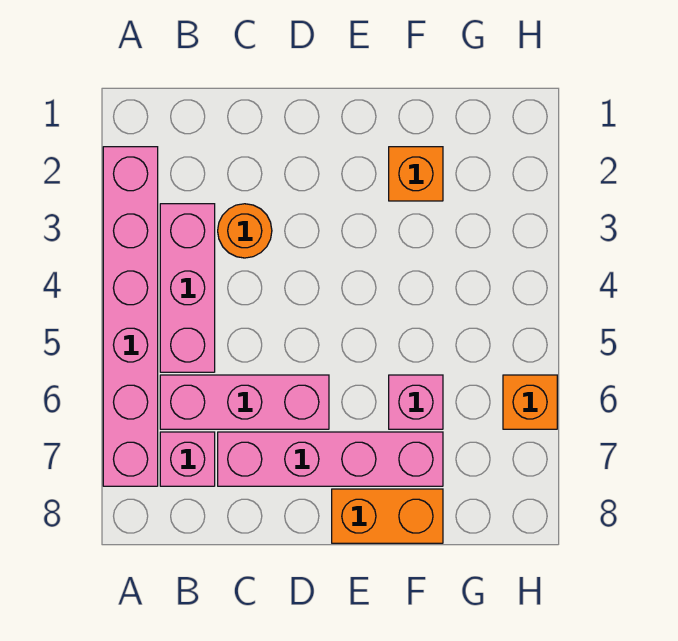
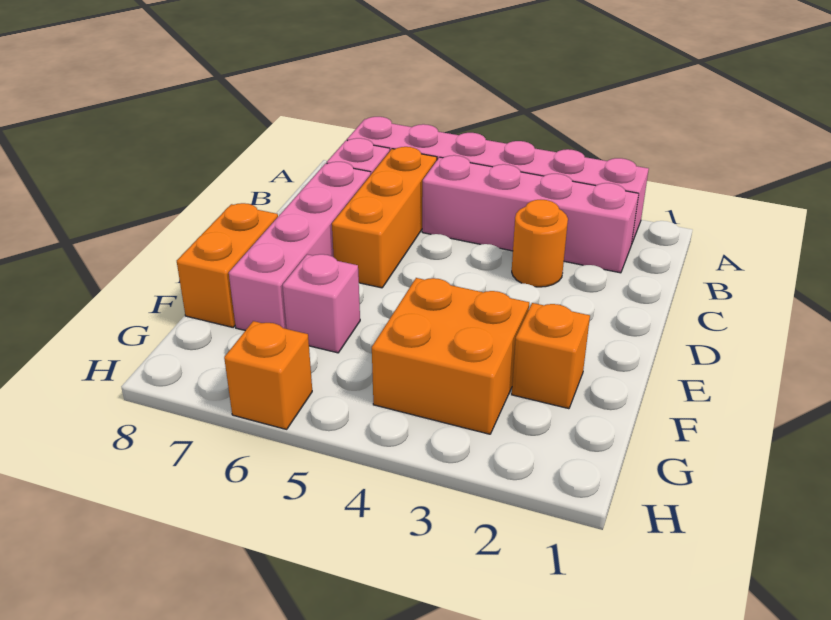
pink 1x3 brick [160,204,215,372] -> pink 1x4 brick [422,155,639,273]
pink 1x3 brick [160,375,329,429] -> orange 1x3 brick [332,147,437,288]
none -> orange 2x2 brick [372,278,529,434]

